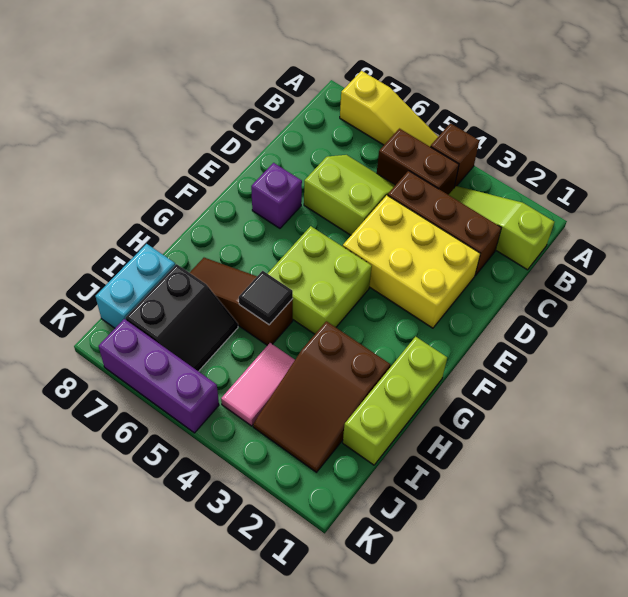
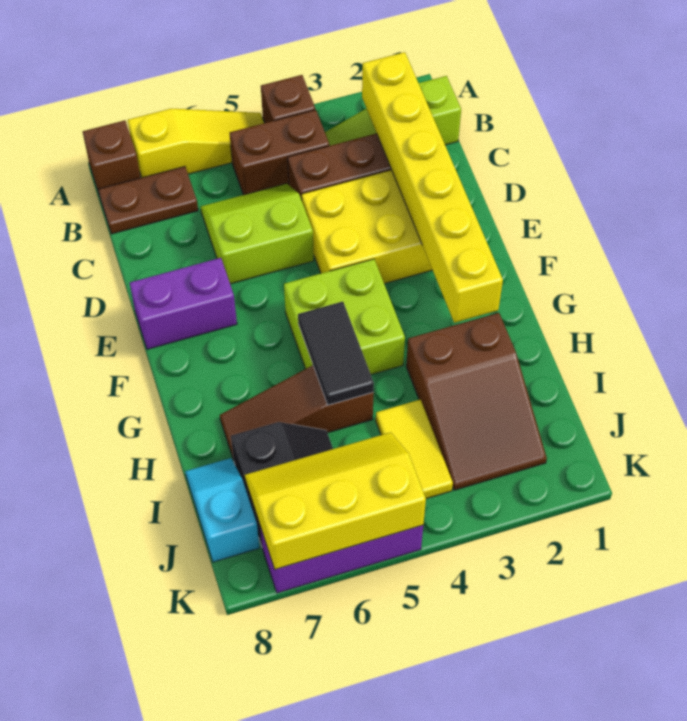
none -> brown 1x1 brick [83,120,141,193]
none -> yellow 1x6 brick [362,52,503,323]
none -> brown 1x2 plate [98,166,198,234]
purple 1x1 brick [251,163,302,228] -> purple 1x2 brick [130,258,237,349]
lime 1x3 brick [343,336,447,465] -> none
black 1x1 tile [239,271,293,325] -> black 1x2 tile [298,302,374,405]
pink 1x2 tile [221,343,295,426] -> yellow 1x2 tile [376,400,453,499]
cyan 1x2 brick [95,244,175,328] -> cyan 1x2 slope [185,458,259,562]
none -> yellow 2x3 slope [245,432,426,569]

